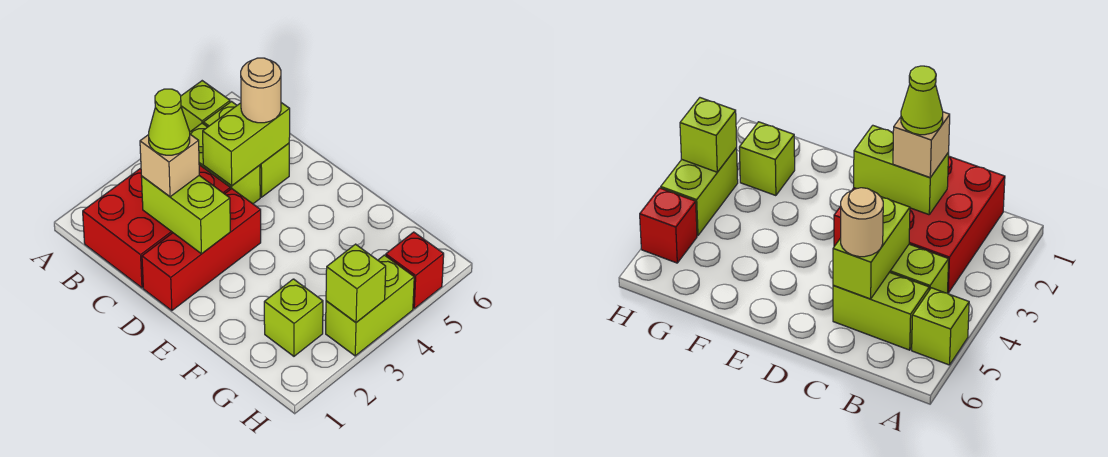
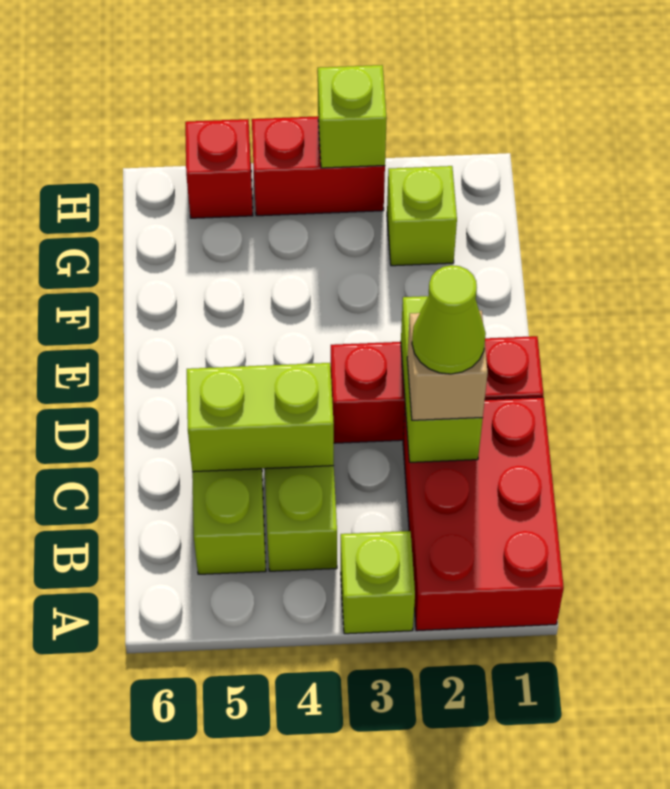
lime 1x1 brick [181,81,230,132] -> lime 1x1 brick moved to [341,531,415,634]
red 2x3 brick [83,165,230,288] -> red 2x3 brick turned to [403,397,564,631]
tan 1x1 round brick [241,58,281,123] -> none
lime 1x2 brick [326,255,414,356] -> red 1x2 brick [252,116,385,216]

